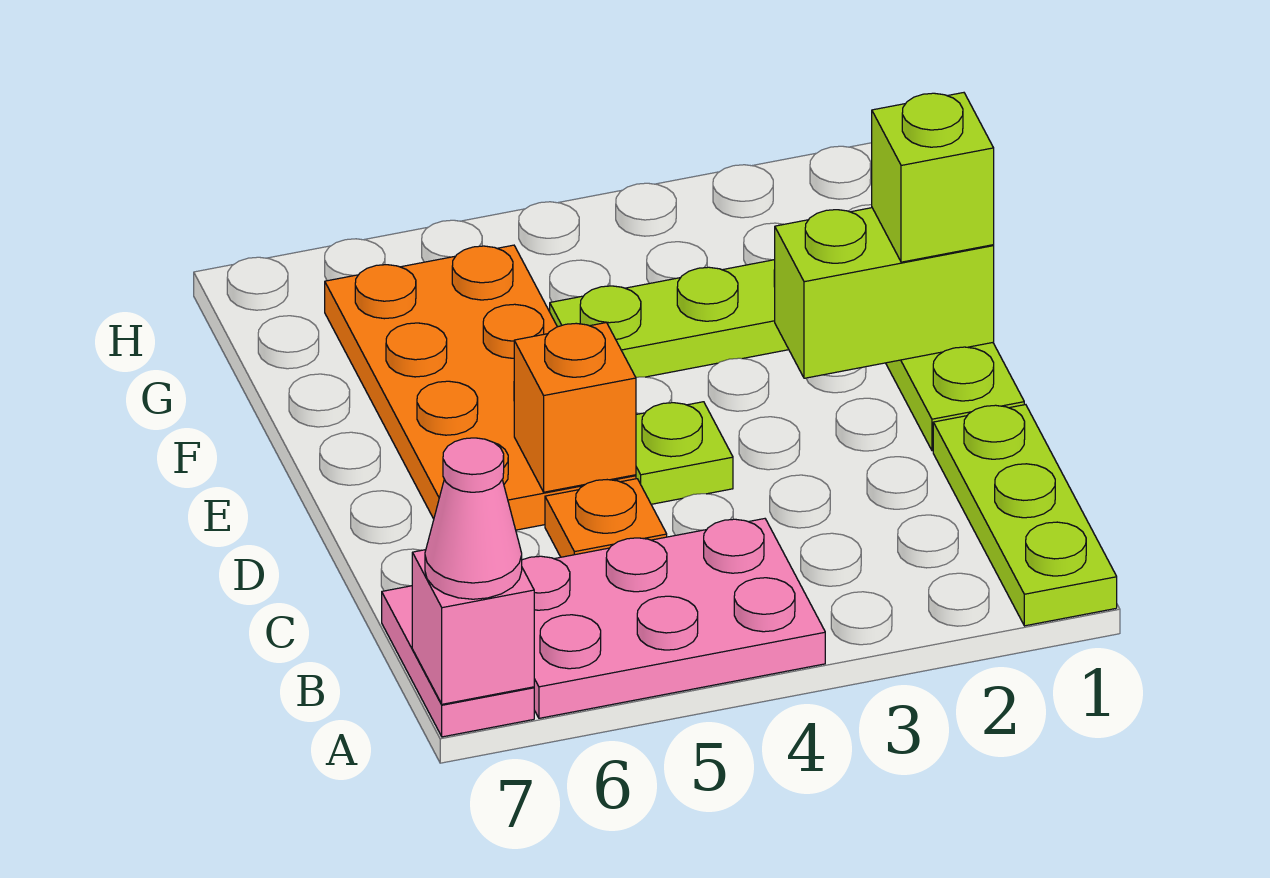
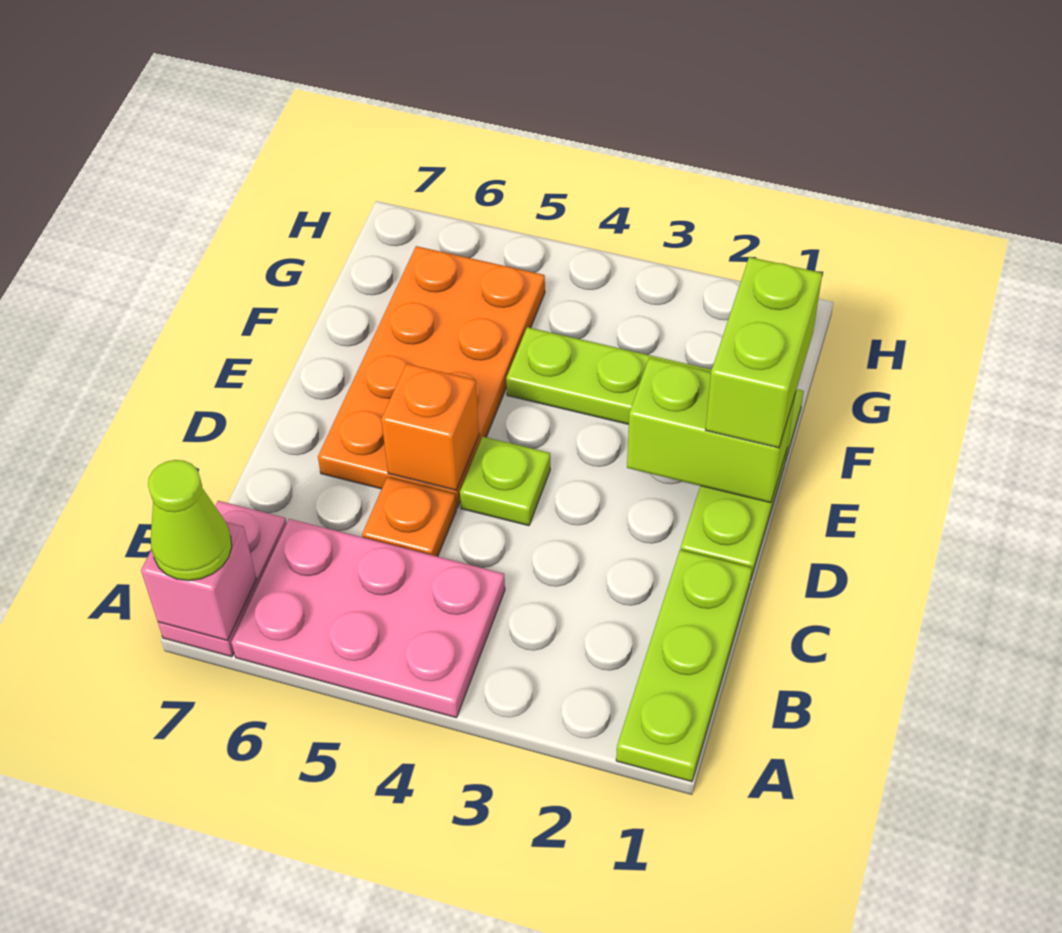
pink 1x1 cone [425,438,522,599] -> lime 1x1 cone [148,460,232,581]
lime 1x1 brick [872,93,994,262] -> lime 1x2 brick [706,257,822,448]

